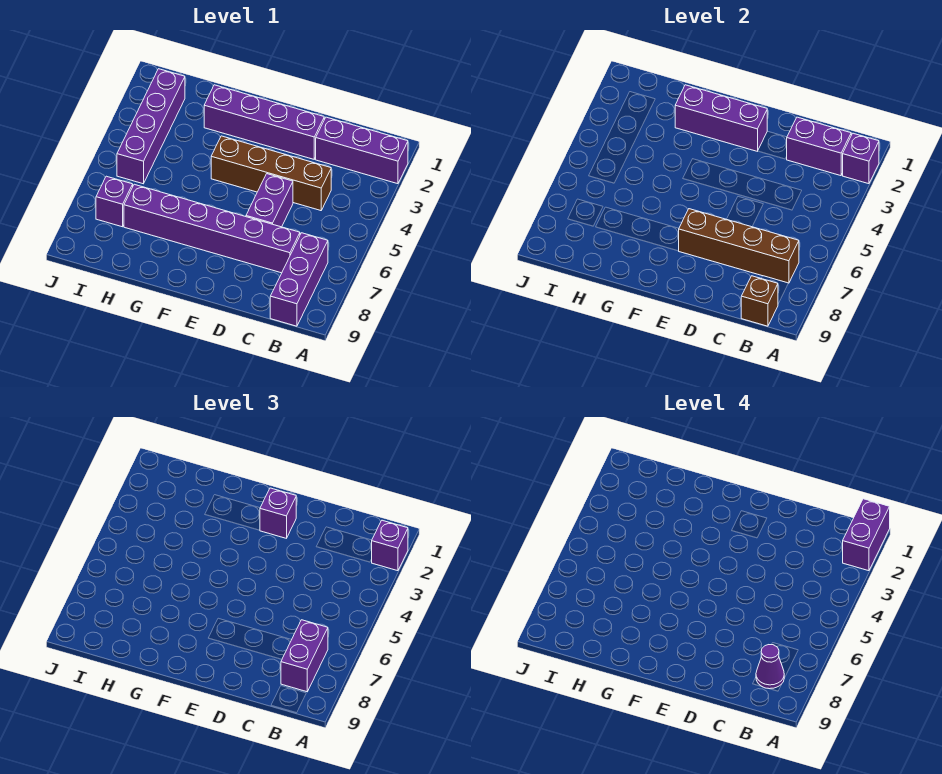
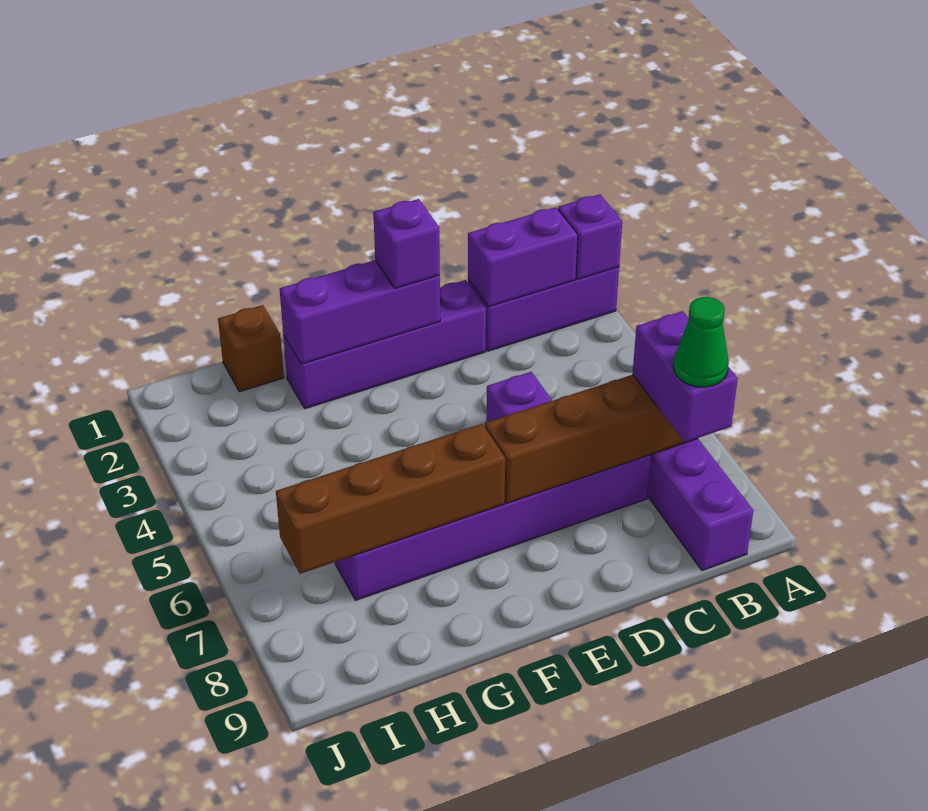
purple 1x2 brick [843,499,890,571] -> none
purple 1x1 brick [372,520,408,571] -> none
purple 1x1 cone [756,645,784,689] -> green 1x1 cone [673,297,729,387]
brown 1x1 brick [741,276,778,326] -> brown 1x1 brick moved to [218,305,284,392]
brown 1x4 brick [211,136,331,211] -> brown 1x4 brick moved to [276,424,505,574]
purple 1x4 brick [117,69,185,184] -> none
purple 1x1 brick [96,176,133,227] -> none

